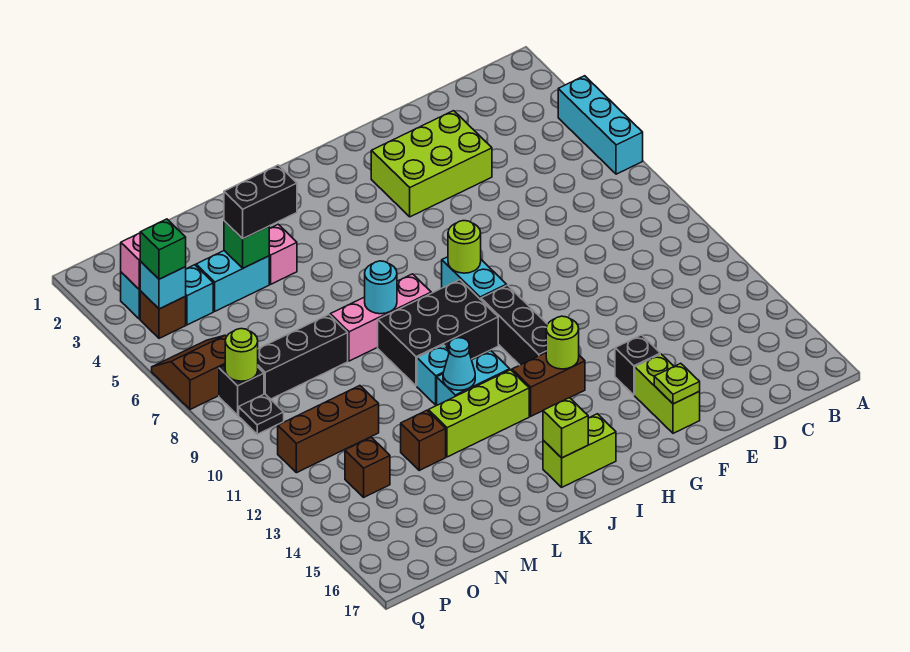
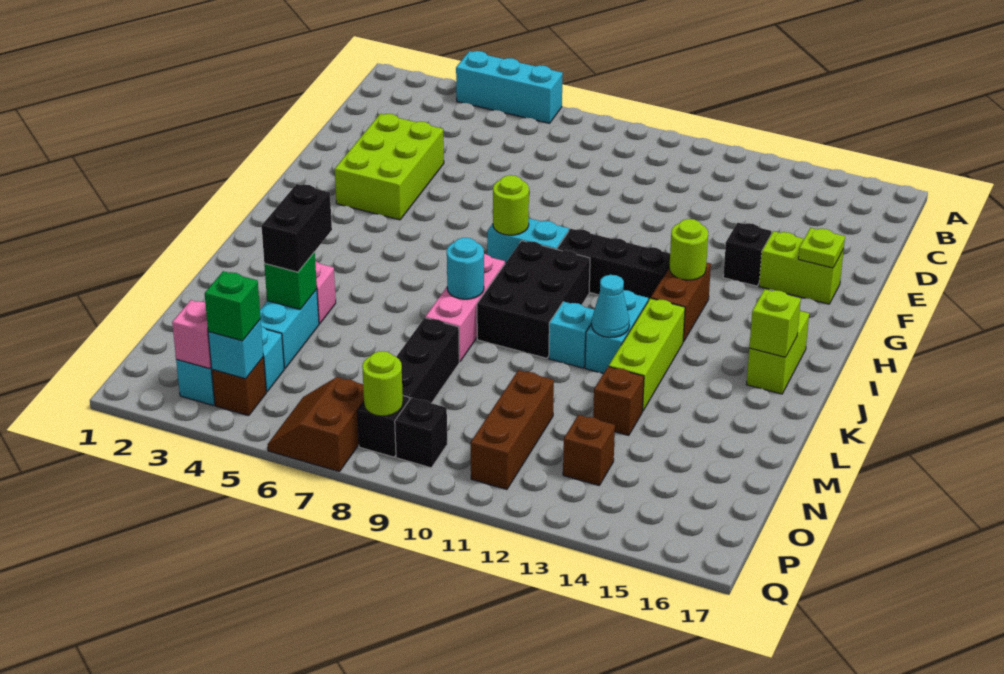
black 1x1 plate [239,394,284,434] -> black 1x1 brick [395,398,447,468]

